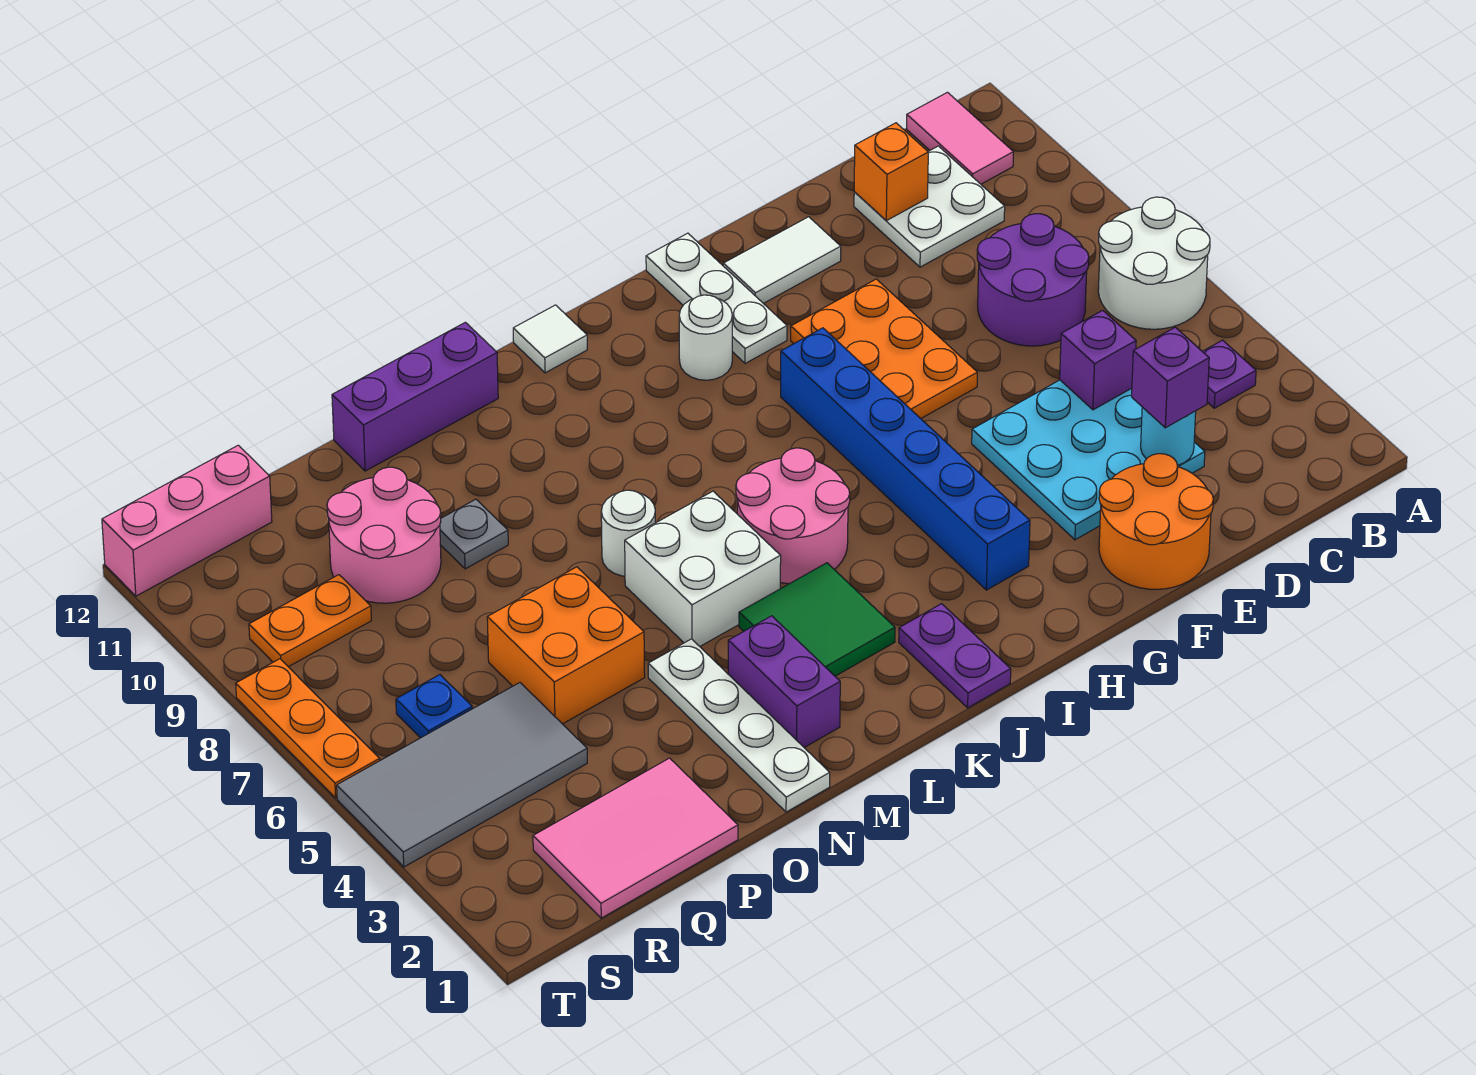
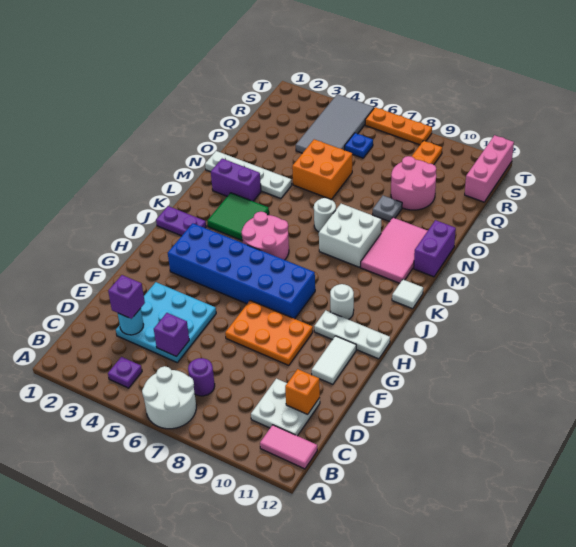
purple 2x2 round brick [977,214,1089,346] -> purple 1x1 round brick [188,358,215,396]
orange 2x2 round brick [1099,454,1213,589] -> none
blue 1x6 brick [781,328,1030,590] -> blue 2x6 brick [168,223,315,319]
white 2x2 brick [625,491,781,646] -> white 2x2 brick moved to [319,204,381,267]
purple 1x3 brick [332,322,498,471] -> purple 1x2 brick [414,220,456,277]
pink 2x3 tile [533,758,738,918] -> pink 2x3 tile moved to [361,218,428,283]

